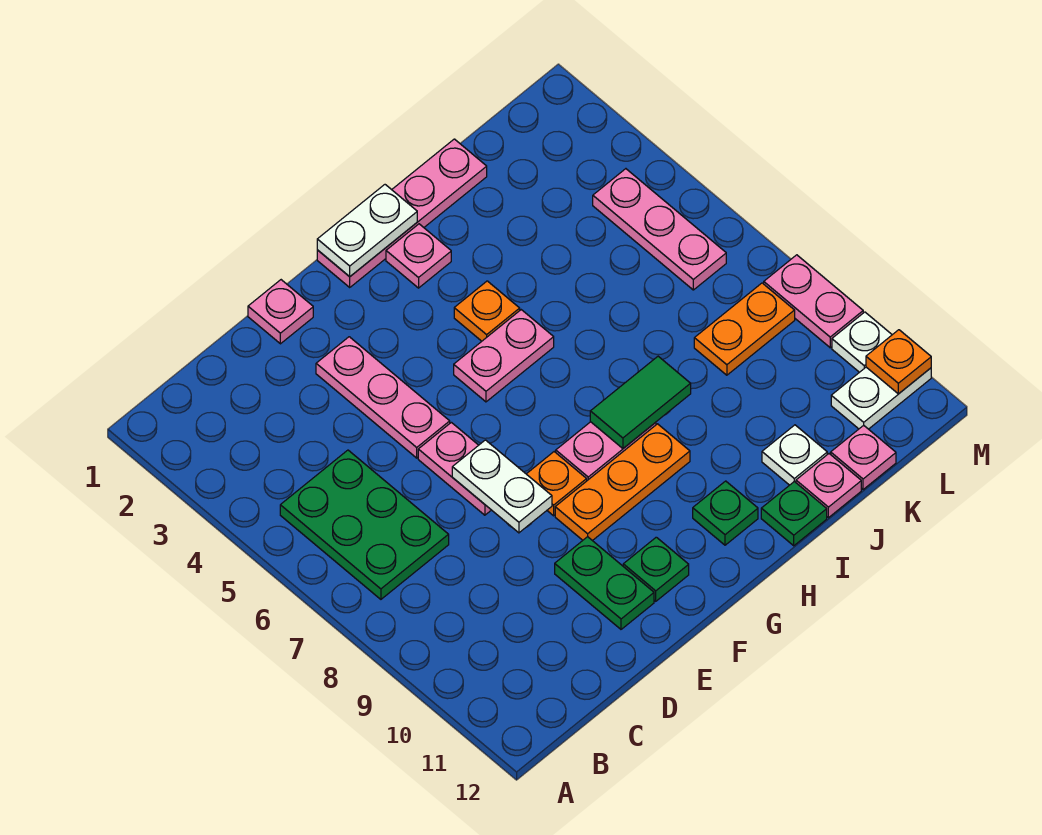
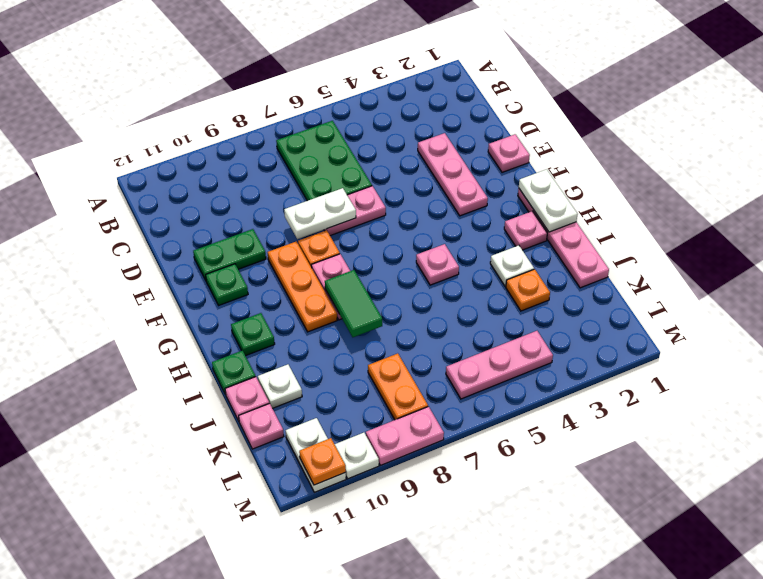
green 2x3 plate [280,450,449,599] -> green 2x3 plate turned to [276,121,372,201]
pink 1x3 plate [316,337,450,458] -> pink 1x3 plate turned to [418,133,488,216]
pink 1x2 plate [454,310,554,402] -> pink 1x1 plate [416,244,459,285]
orange 1x1 plate [454,281,520,341] -> orange 1x1 plate moved to [506,269,550,311]
none -> white 1x1 plate [490,245,534,286]

